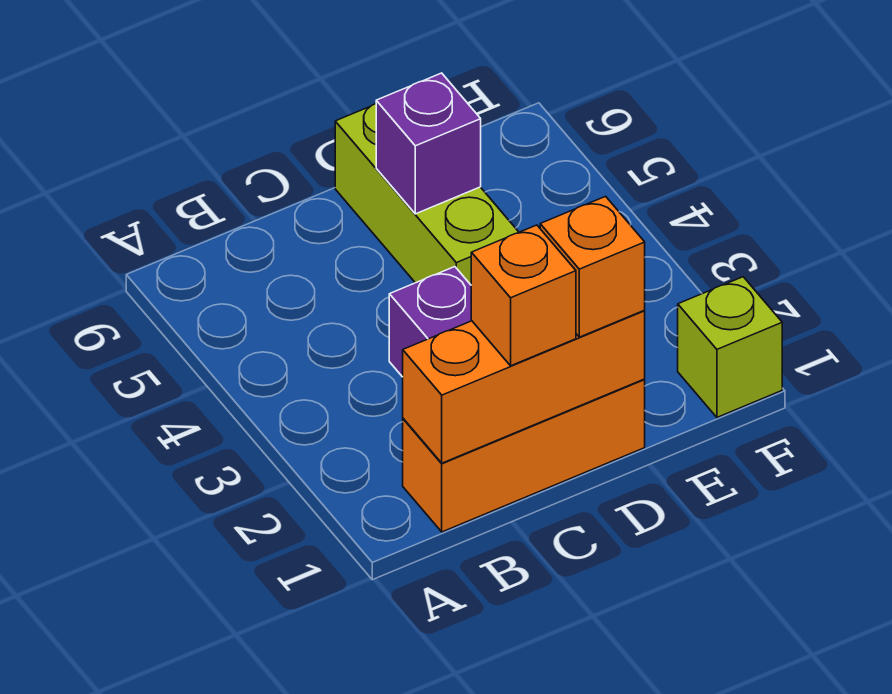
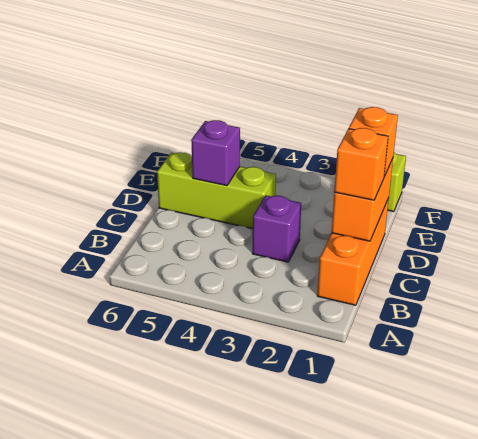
orange 1x3 brick [403,311,645,463] -> orange 1x2 brick [332,159,393,241]

